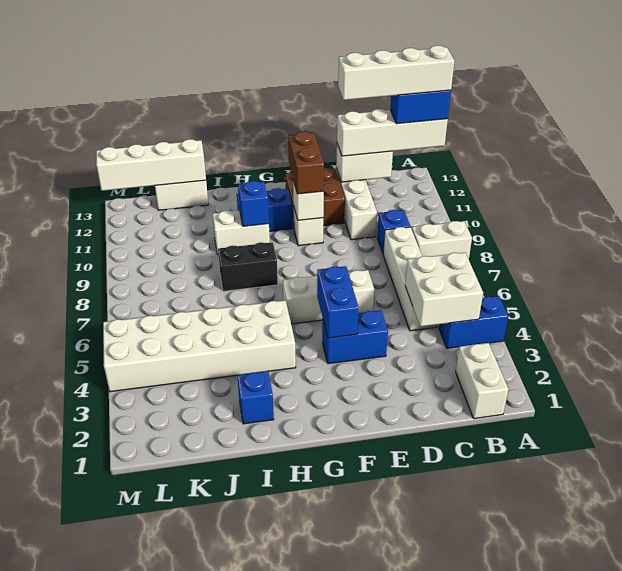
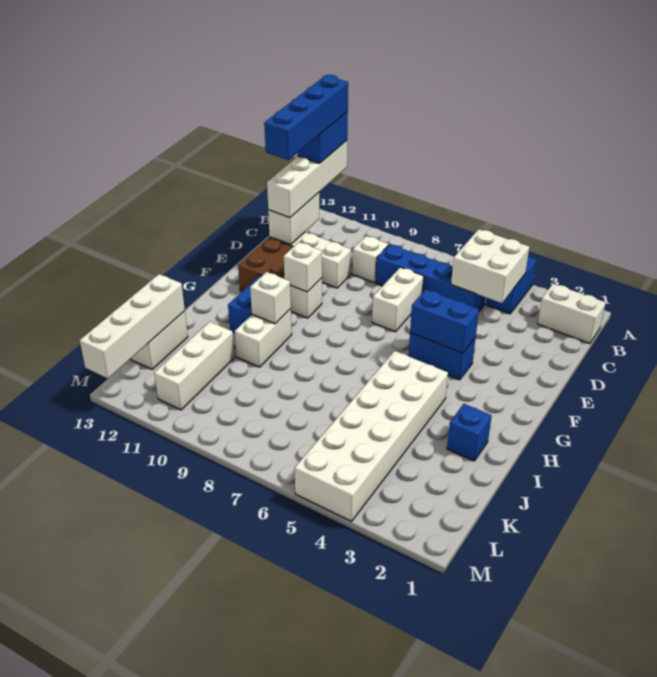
white 1x2 brick [412,221,472,259] -> white 1x2 brick moved to [372,267,424,332]
white 1x4 brick [338,46,454,100] -> blue 1x4 brick [264,75,348,160]
white 1x4 brick [383,227,437,331] -> blue 1x4 brick [376,244,485,311]
blue 1x1 brick [377,210,410,253] -> white 1x1 brick [352,236,388,283]
blue 1x2 brick [322,310,388,364] -> blue 1x2 brick turned to [408,333,476,380]
white 1x3 brick [283,270,374,324] -> white 1x3 brick moved to [154,322,235,410]
brown 1x2 brick [288,132,324,194] -> none
black 1x2 brick [218,242,278,291] -> none
blue 1x1 brick [238,181,269,226] -> white 1x1 brick [250,272,291,324]

